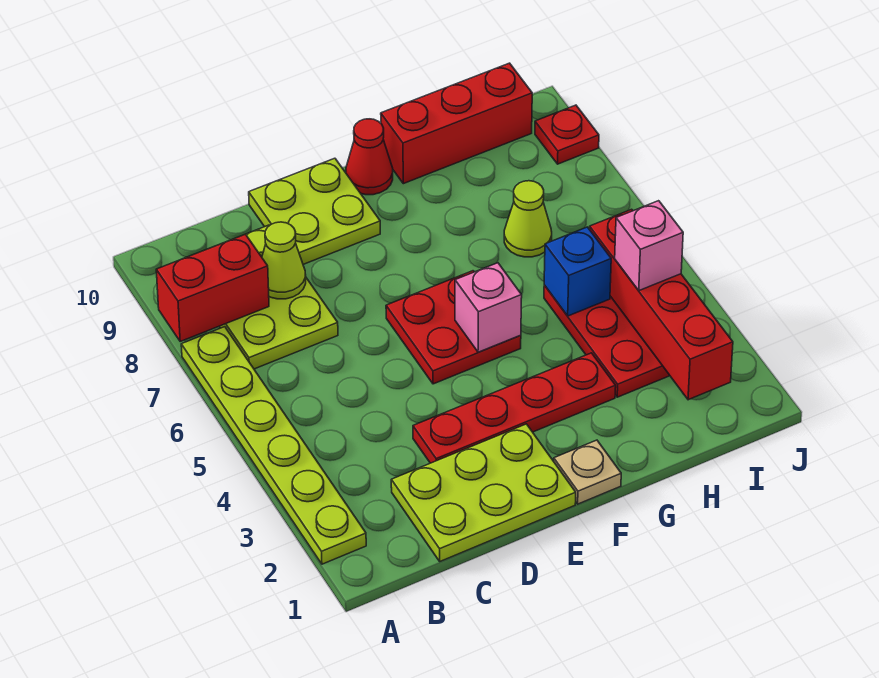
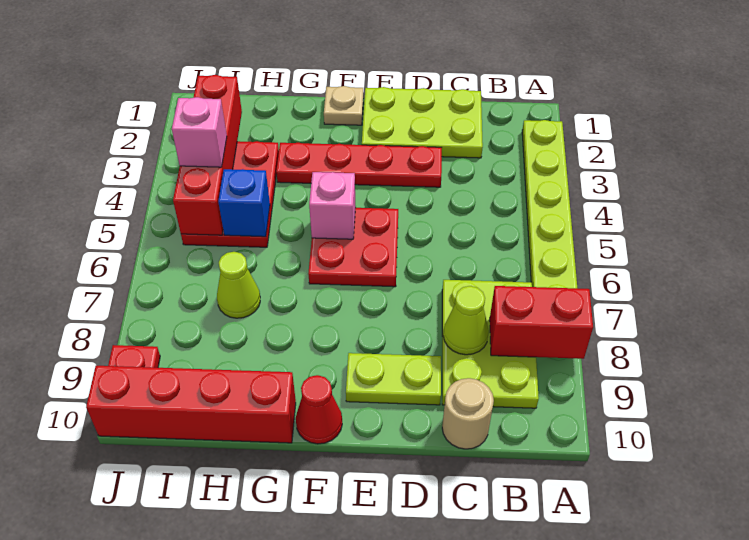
none -> tan 1x1 round brick [442,378,494,449]
lime 2x2 plate [249,158,380,264] -> lime 1x2 plate [346,353,441,405]
red 1x3 brick [381,63,532,184] -> red 1x4 brick [86,366,296,443]

